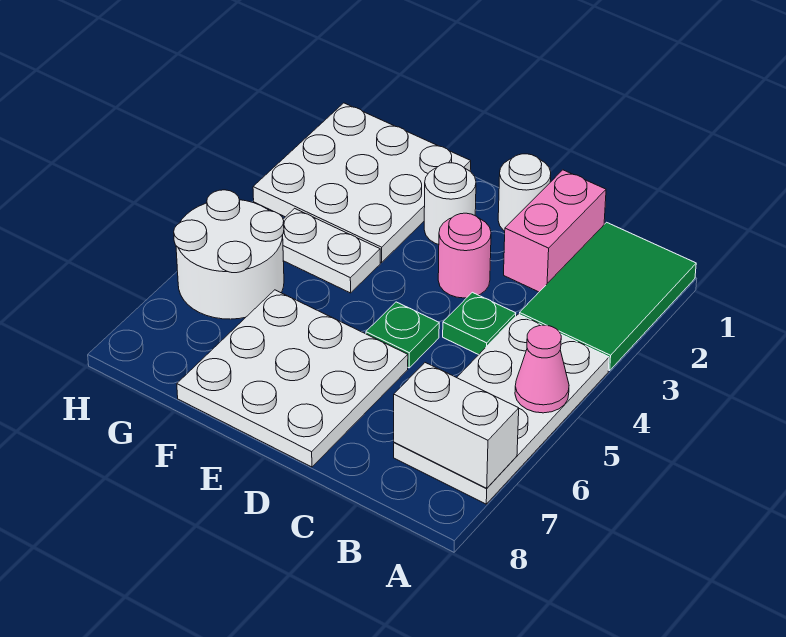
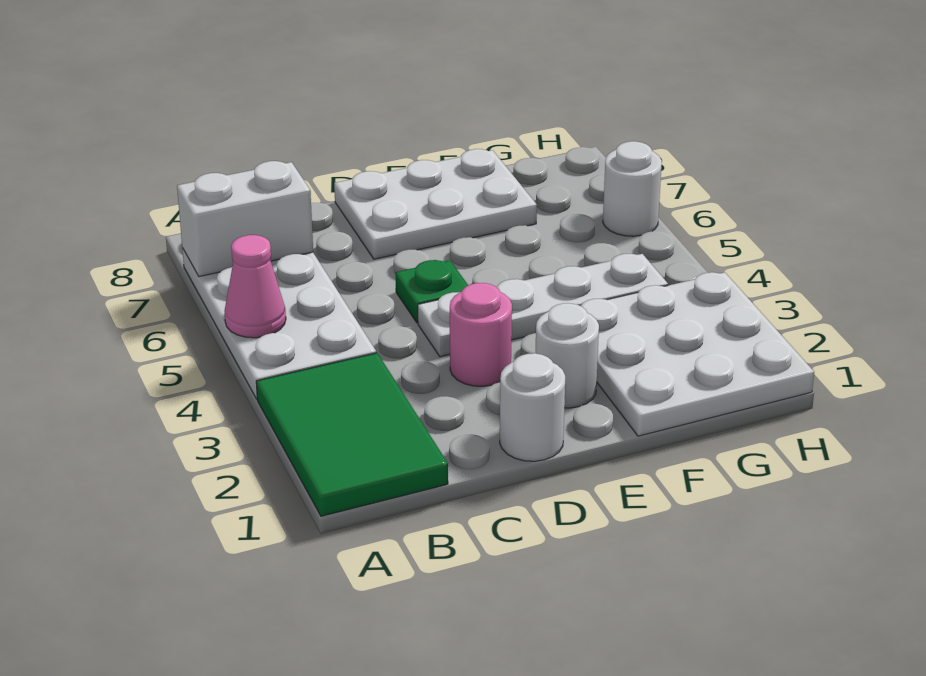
pink 1x2 brick [504,170,606,292] -> none
green 1x1 plate [443,292,516,355] -> none
white 3x3 plate [177,290,408,467] -> white 2x3 plate [334,149,537,259]
white 1x2 plate [283,208,380,293] -> white 1x4 plate [418,254,668,357]
white 2x2 round brick [174,190,284,319] -> white 1x1 round brick [603,141,662,236]

